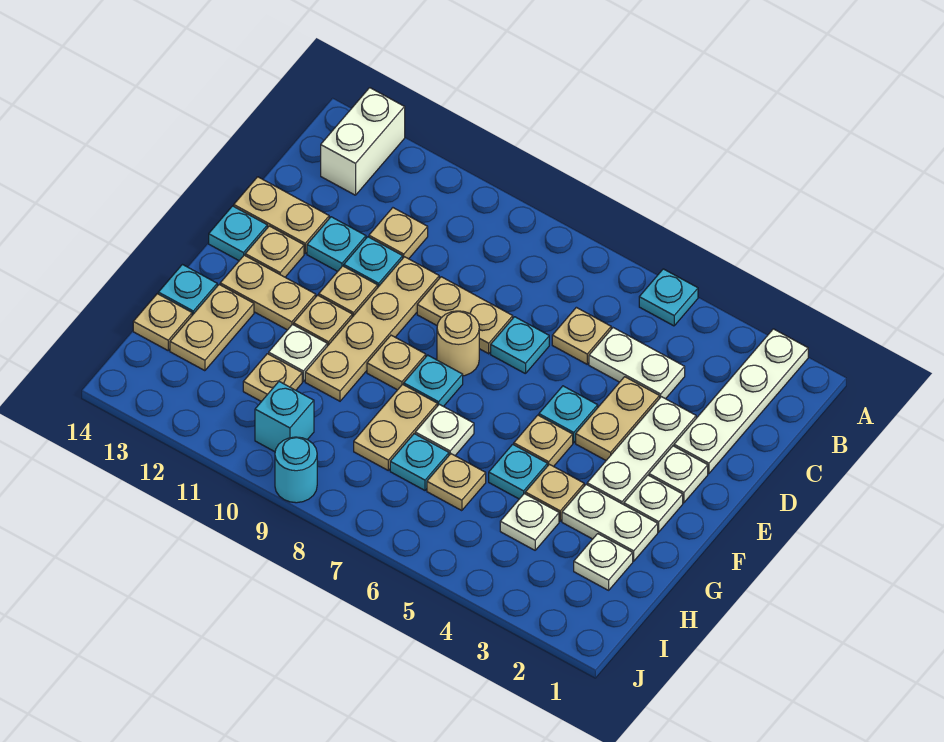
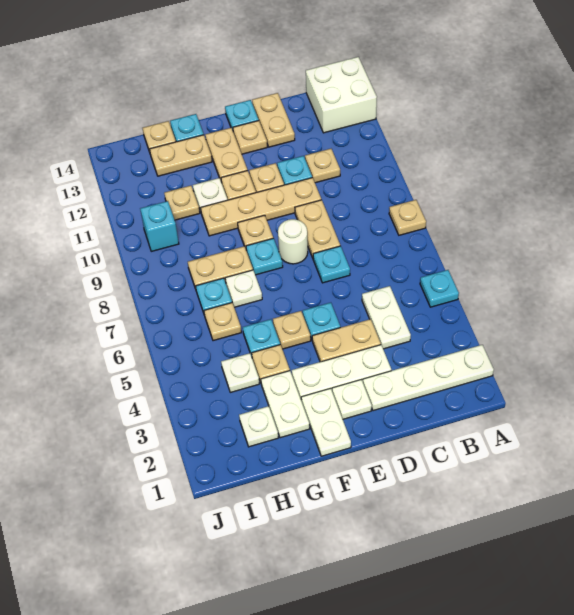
white 1x2 brick [321,88,405,195] -> white 2x2 brick [306,57,377,133]
tan 1x1 plate [552,307,611,364] -> tan 1x1 plate moved to [389,200,426,235]
cyan 1x1 plate [307,217,366,271] -> none
tan 1x1 round brick [437,311,479,376] -> white 1x1 round brick [278,219,308,264]
white 1x1 plate [624,475,683,532] -> white 1x2 plate [301,388,351,456]
cyan 1x1 round brick [275,437,317,503] -> none

